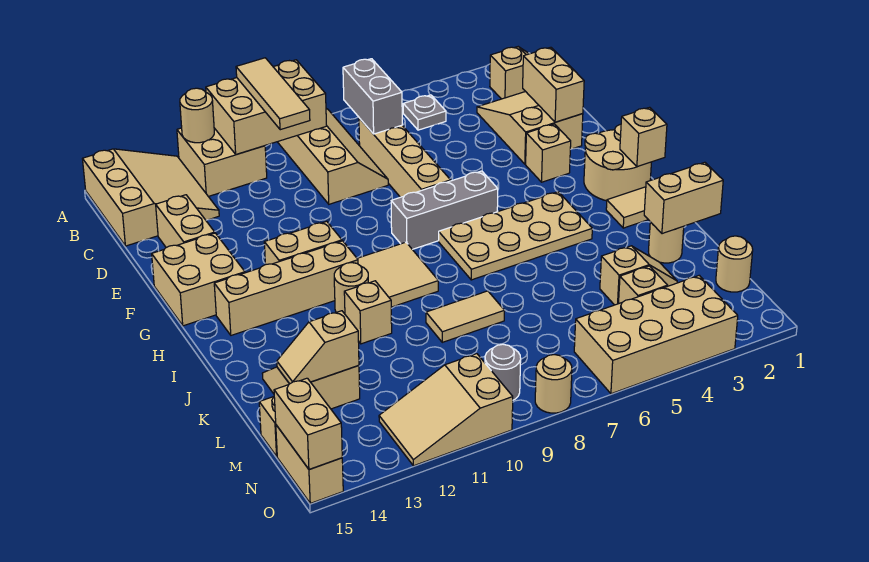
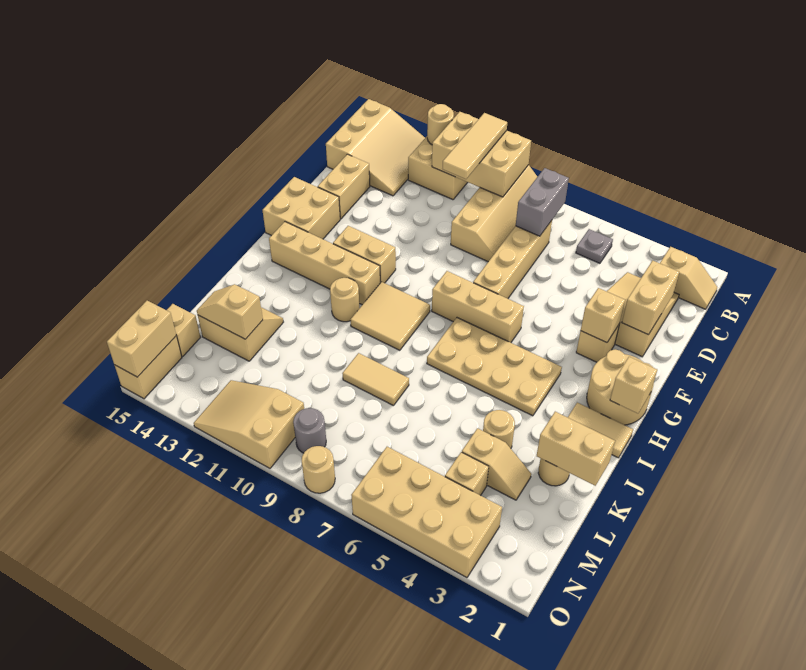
grey 1x3 brick [391,171,498,249] -> tan 1x3 brick [432,271,524,343]
tan 1x1 brick [344,281,392,344] -> tan 1x1 brick moved to [581,288,625,343]
tan 1x1 round brick [716,236,753,292] -> tan 1x1 round brick moved to [483,410,515,448]

